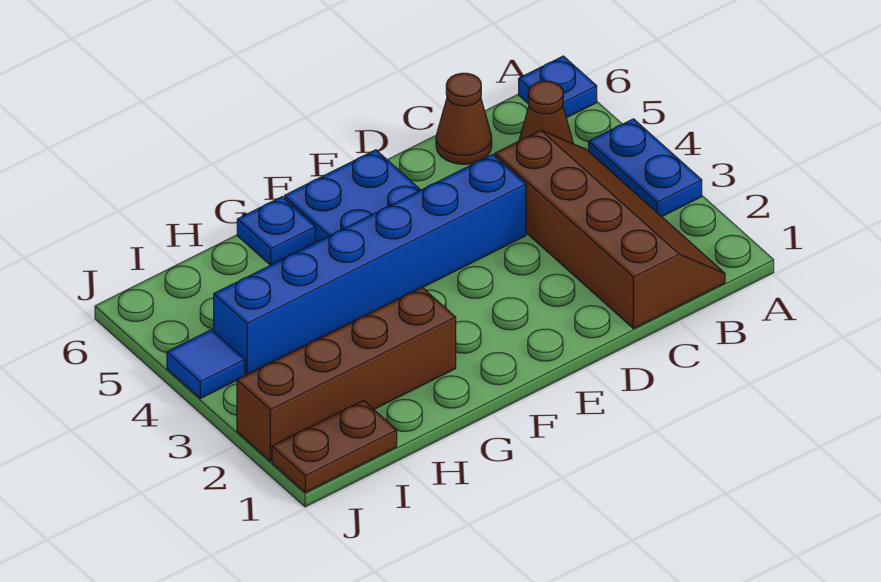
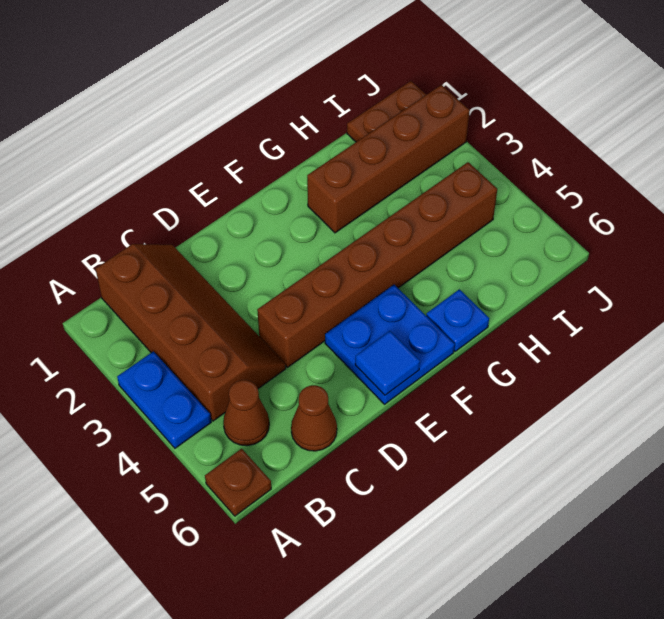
blue 1x1 plate [519,56,597,118] -> brown 1x1 plate [205,449,271,516]
brown 2x4 slope [495,130,725,329] -> brown 2x4 slope turned to [96,244,286,421]
blue 1x6 brick [214,154,526,375] -> brown 1x6 brick [257,162,497,367]
blue 1x1 tile [167,330,245,398] -> blue 1x1 tile moved to [355,331,420,395]

